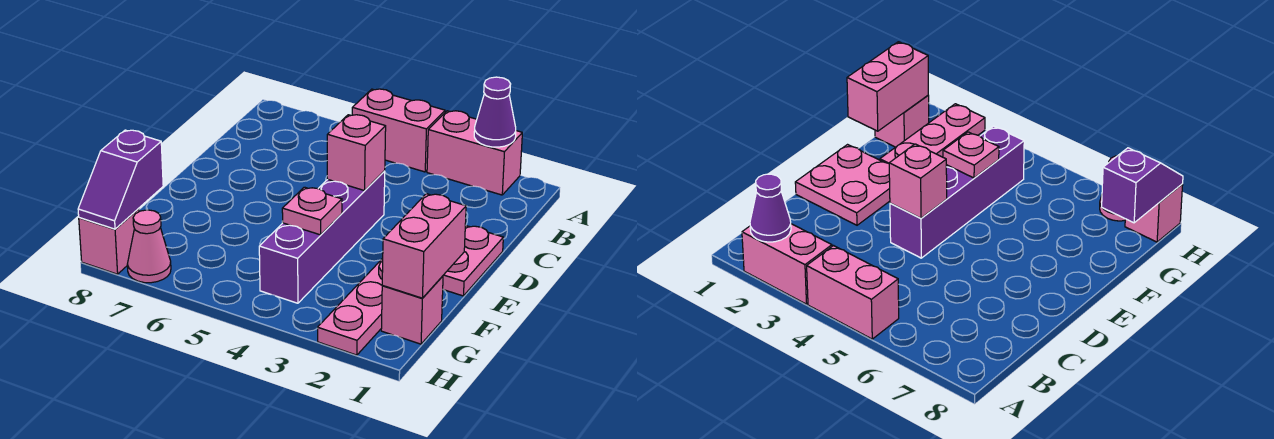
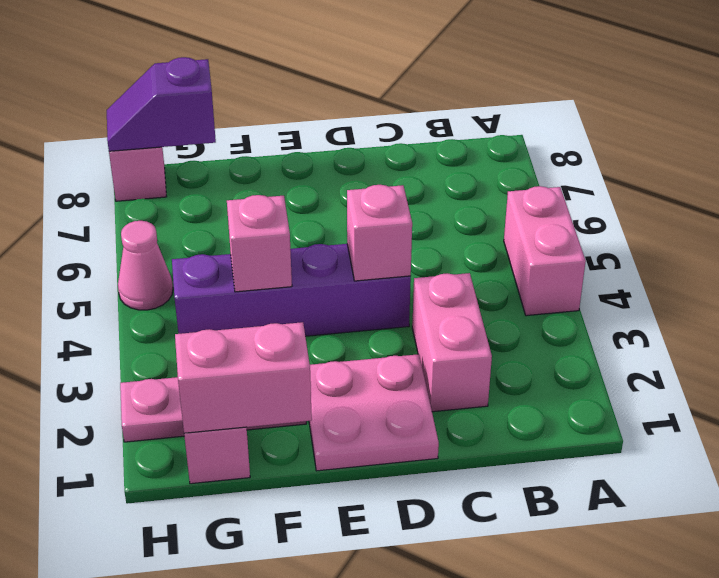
pink 1x2 brick [427,111,522,195] -> pink 1x2 brick moved to [412,273,492,412]
purple 1x1 cone [474,77,516,147] -> none
pink 1x1 plate [282,187,342,235] -> pink 1x1 brick [227,195,292,292]
pink 1x1 cone [127,210,171,283] -> pink 1x1 cone moved to [118,221,173,310]

